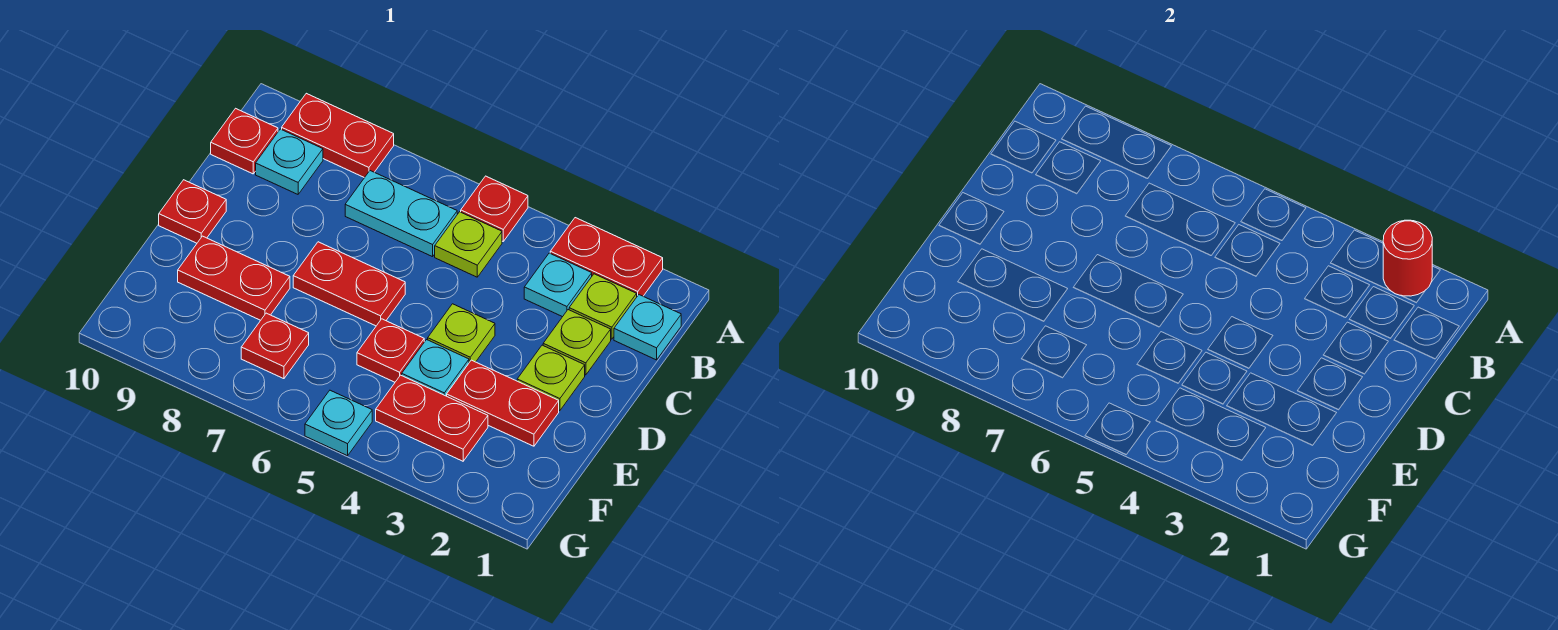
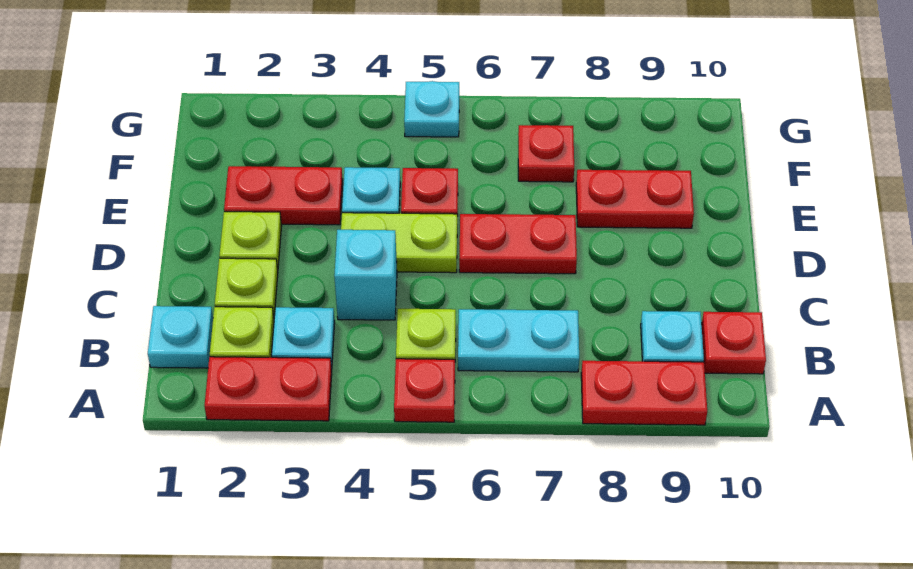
red 1x1 round brick [1383,220,1432,296] -> none
none -> cyan 1x1 brick [334,230,397,320]
lime 1x1 plate [428,304,495,362] -> lime 1x2 plate [341,213,457,273]
red 1x1 plate [159,180,226,243] -> none
red 1x2 plate [376,375,488,461] -> none

